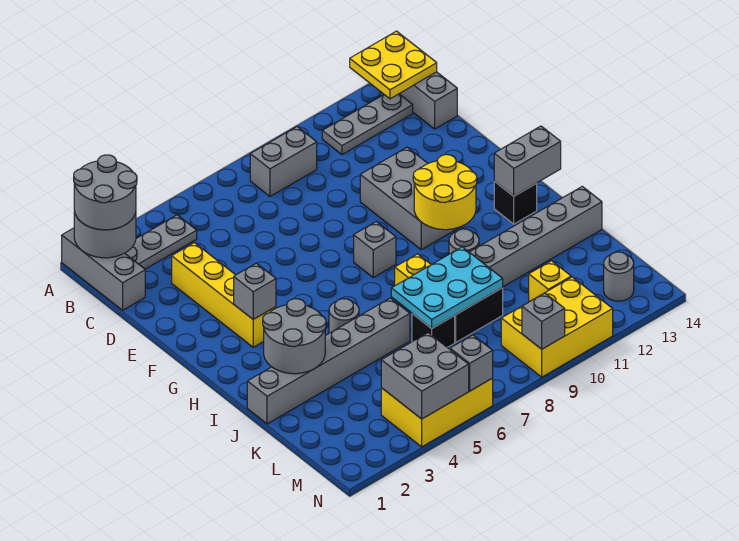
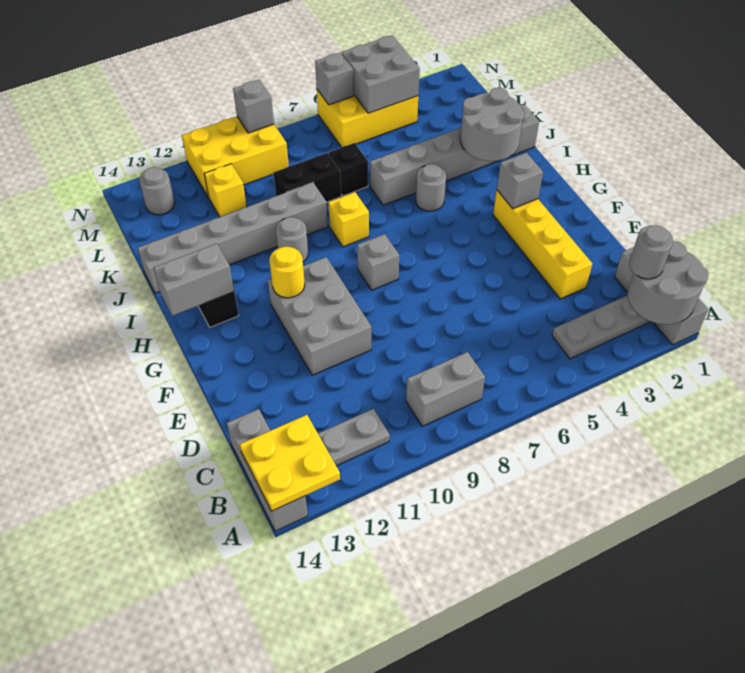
grey 2x2 round brick [74,155,137,230] -> grey 1x1 round brick [629,225,673,279]
yellow 2x2 round brick [413,155,477,230] -> yellow 1x1 round brick [269,247,305,298]
cyan 2x3 plate [391,247,503,328] -> none

